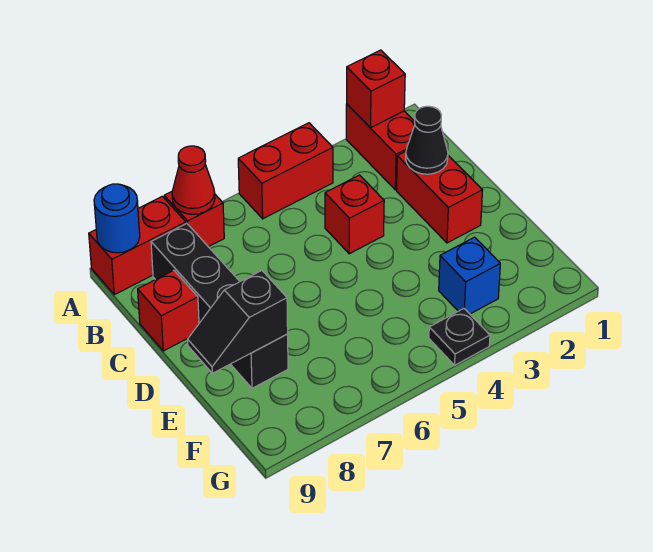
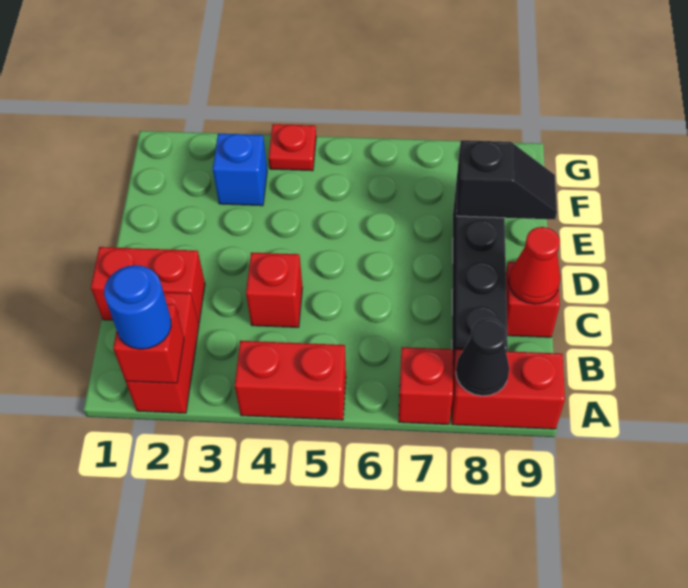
red 1x1 cone [172,146,215,214] -> red 1x1 cone moved to [509,227,560,304]
blue 1x1 round brick [94,184,140,253] -> blue 1x1 round brick moved to [104,265,171,349]
red 1x2 brick [397,151,483,243] -> red 1x2 brick turned to [91,247,205,324]
black 1x1 cone [406,106,448,174] -> black 1x1 cone moved to [456,318,509,396]
black 1x1 plate [429,309,490,365] -> red 1x1 plate [269,124,316,171]

